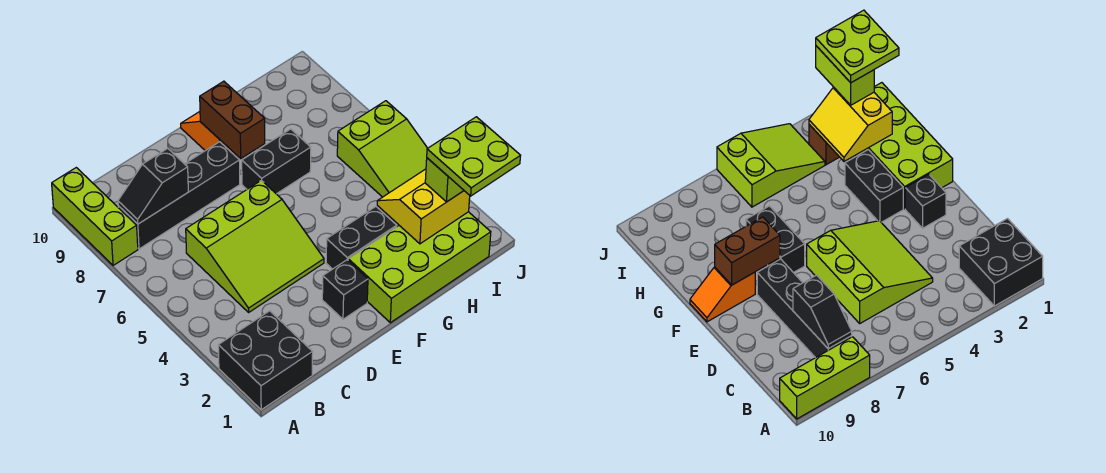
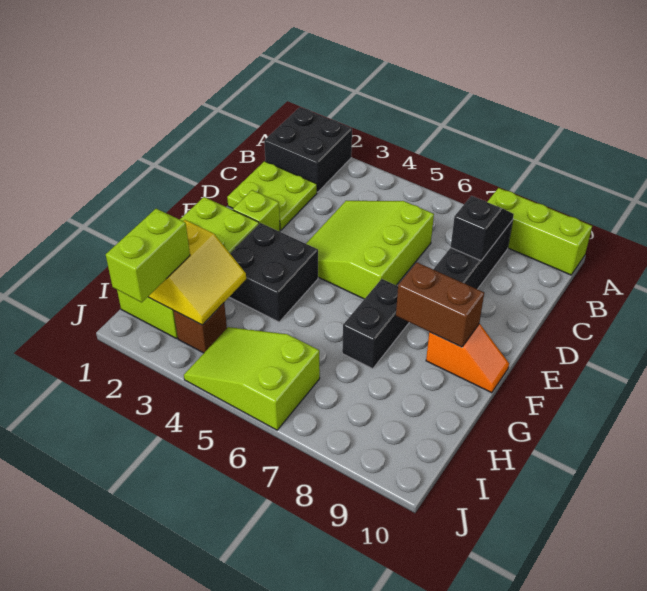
black 1x1 brick [322,260,368,319] -> lime 1x1 brick [233,190,280,232]
black 1x2 brick [326,207,397,269] -> black 2x2 brick [230,223,318,322]
lime 2x2 plate [427,117,521,196] -> lime 2x2 plate moved to [227,161,317,230]

